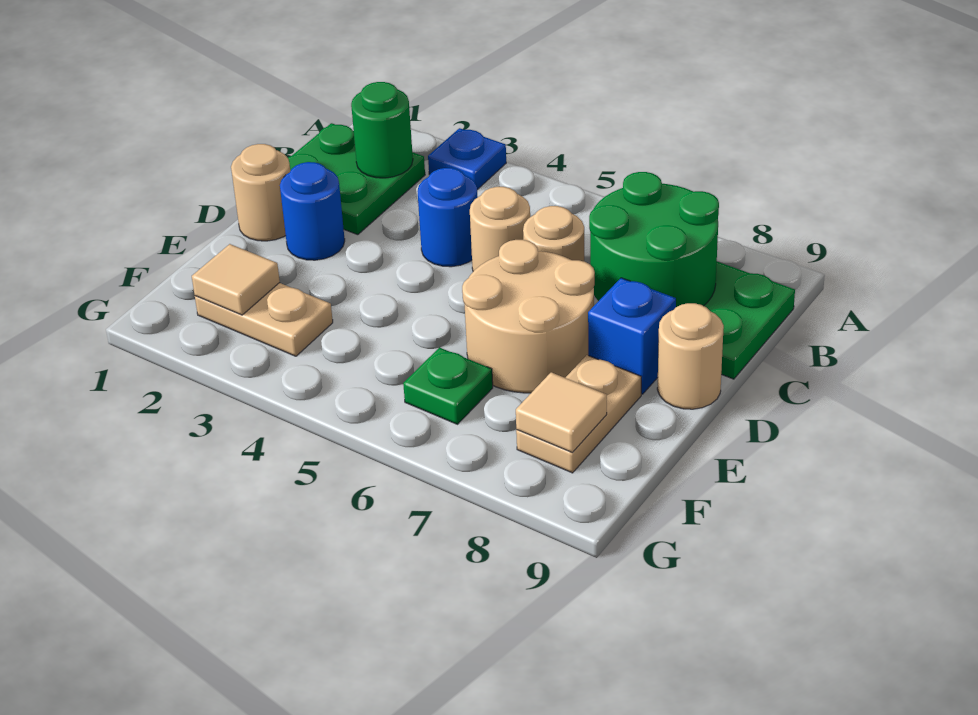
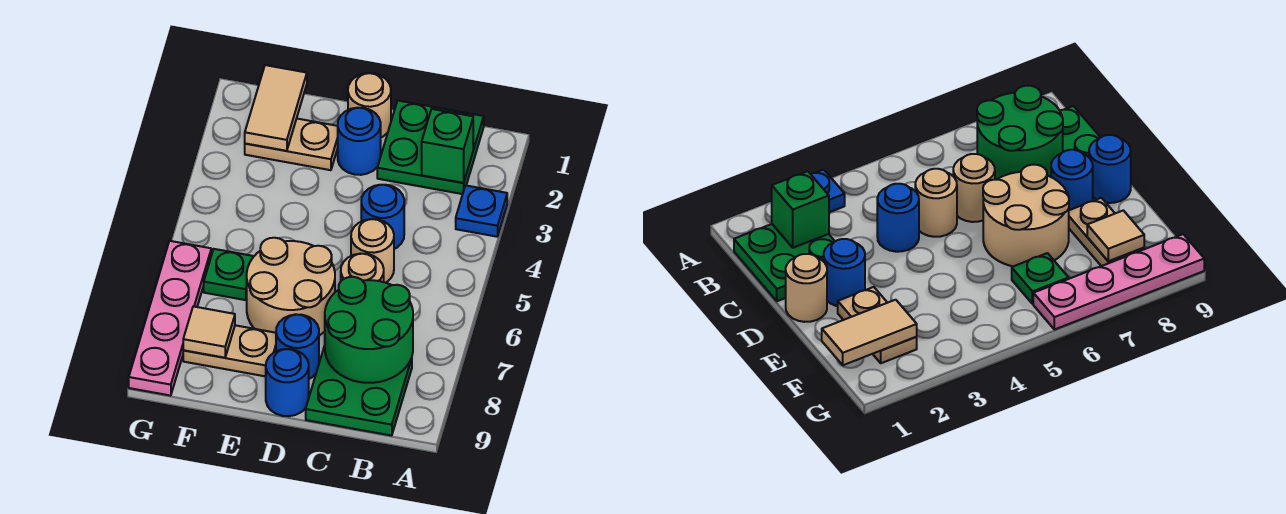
green 1x1 round brick [351,82,413,178] -> green 1x1 brick [422,109,473,183]
blue 1x1 brick [588,278,676,394] -> blue 1x1 round brick [276,314,319,379]
tan 1x1 round brick [657,303,724,409] -> blue 1x1 round brick [266,349,309,416]
tan 1x2 plate [195,283,333,356] -> tan 1x2 plate turned to [245,119,338,170]
tan 1x1 tile [192,244,280,315] -> tan 1x2 tile [245,65,307,151]
none -> pink 1x4 plate [129,241,211,396]

